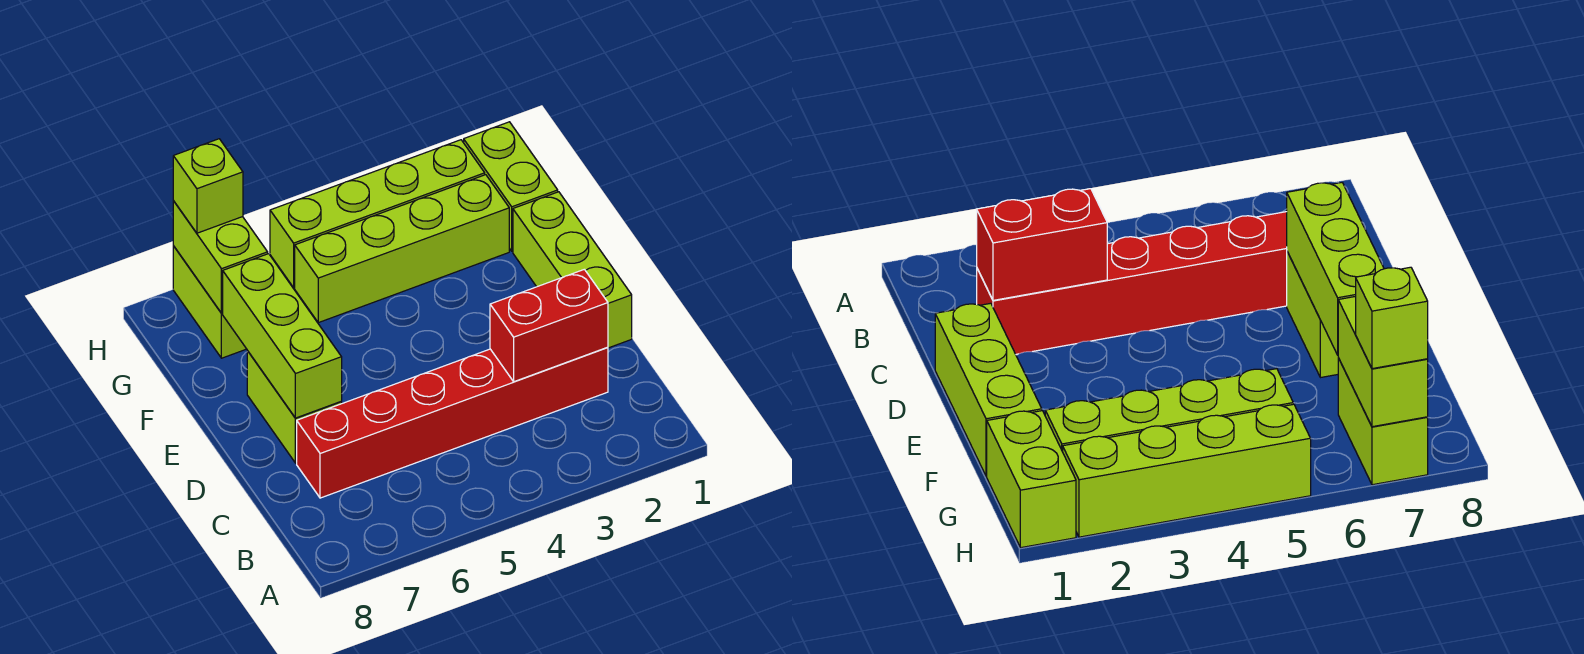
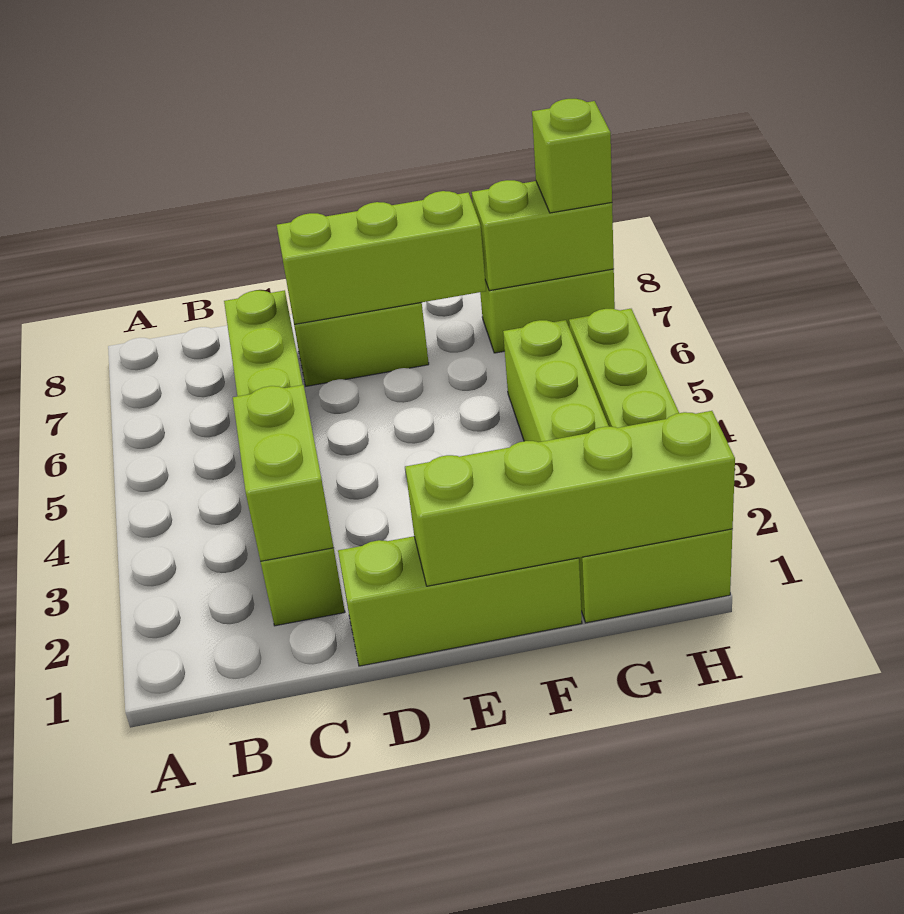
red 1x6 brick [297,347,608,498] -> lime 1x6 brick [224,290,345,626]
red 1x2 brick [490,269,608,382] -> lime 1x2 brick [233,385,334,561]
none -> lime 1x4 brick [405,411,735,586]

